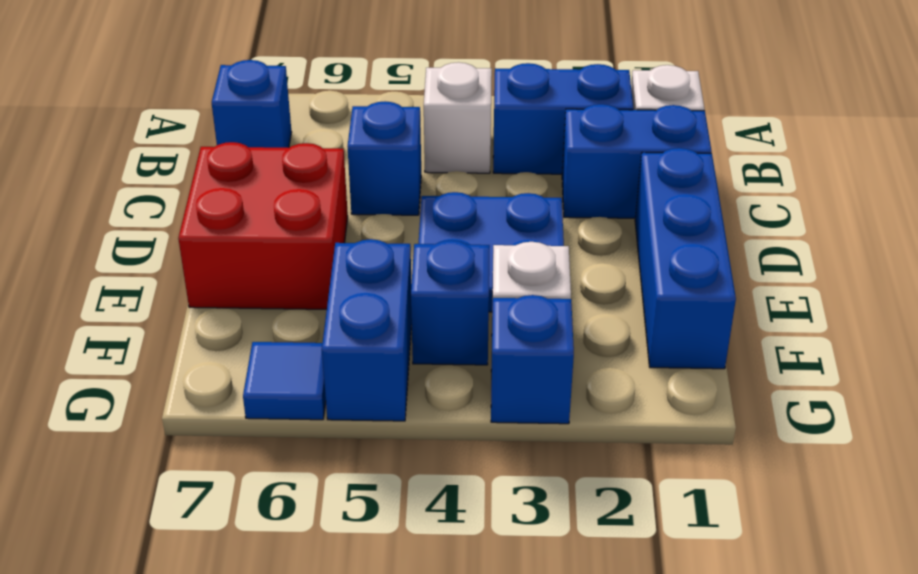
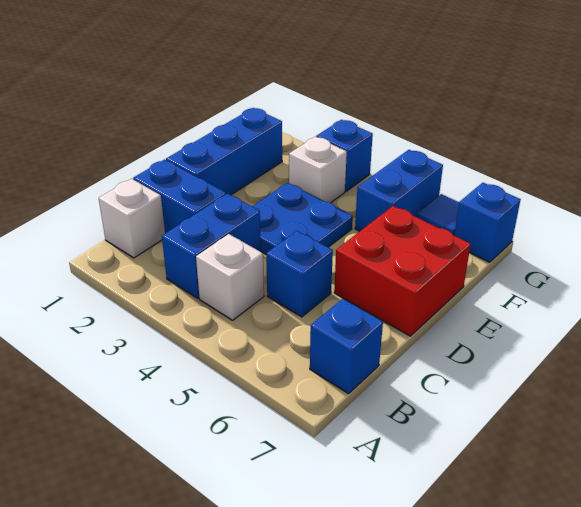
blue 1x2 brick [493,63,633,174] -> blue 1x2 brick turned to [162,193,261,298]
blue 1x1 brick [411,240,490,365] -> blue 1x1 brick moved to [454,183,521,262]

